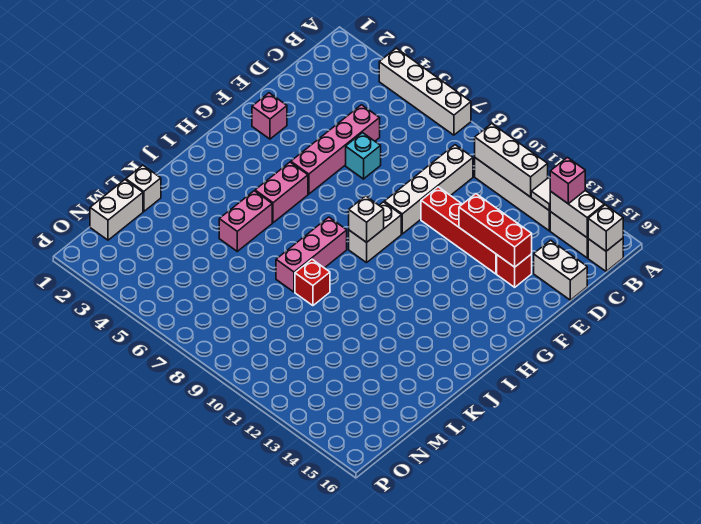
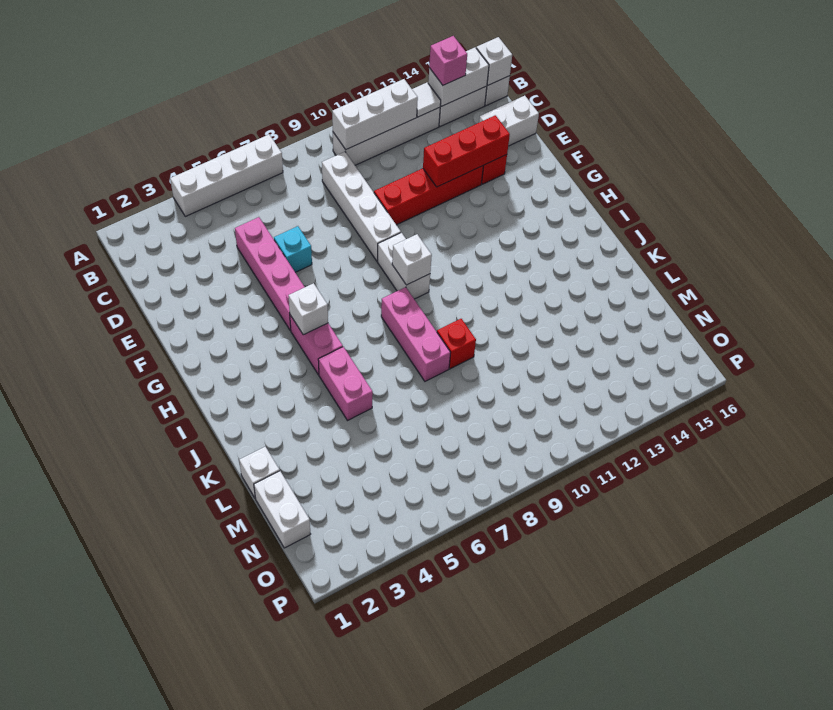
pink 1x1 brick [252,93,287,139] -> none
none -> white 1x1 brick [288,283,328,335]

